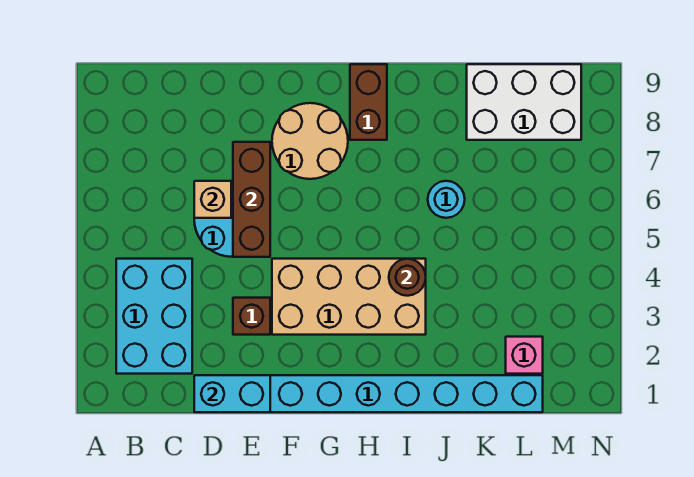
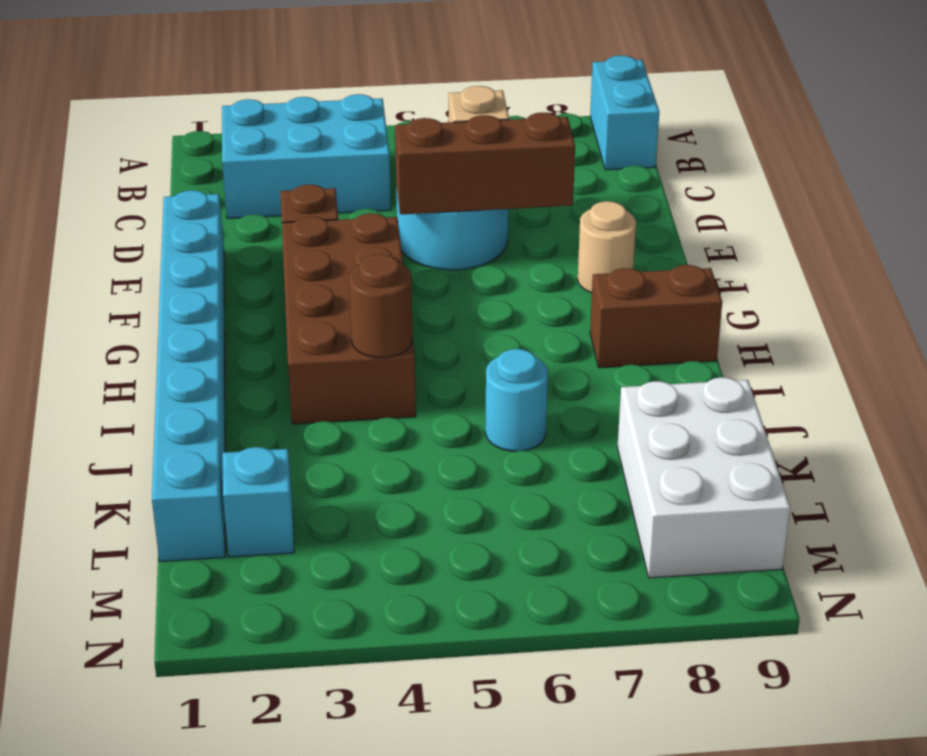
cyan 1x2 brick [194,375,270,412] -> cyan 1x2 brick moved to [590,55,659,170]
tan 2x4 brick [272,259,426,335] -> brown 2x4 brick [282,213,416,424]
tan 2x2 round brick [272,103,348,179] -> tan 1x1 round brick [578,201,636,293]
pink 1x1 brick [506,337,543,374] -> cyan 1x1 brick [223,447,294,557]

